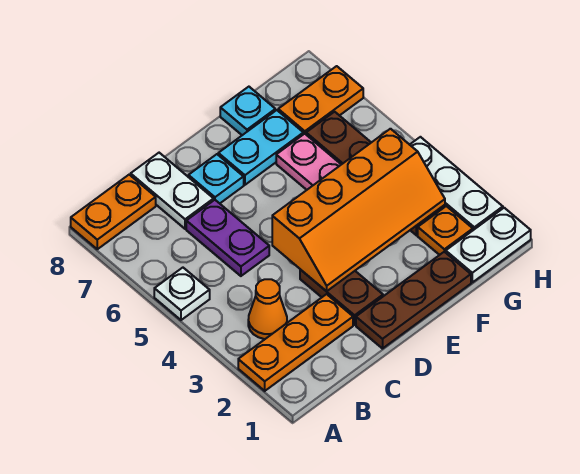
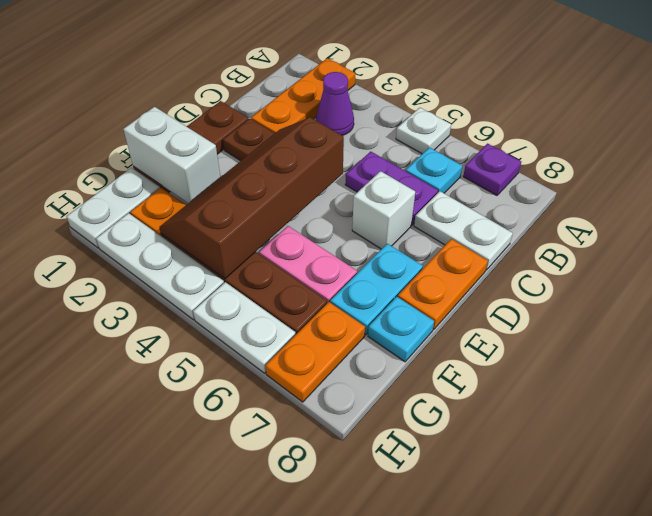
none -> purple 1x1 plate [463,144,521,195]
orange 1x2 plate [71,175,156,249] -> orange 1x2 plate moved to [398,239,488,330]
orange 1x1 cone [248,279,287,339] -> purple 1x1 cone [316,72,354,136]
orange 2x4 slope [272,129,445,291] -> brown 2x4 slope [159,117,344,279]
none -> white 1x1 brick [352,171,415,249]
cyan 1x1 plate [188,154,244,203] -> cyan 1x1 plate moved to [406,148,462,193]
none -> white 1x2 brick [123,107,220,203]
none -> white 1x2 plate [193,282,296,373]

